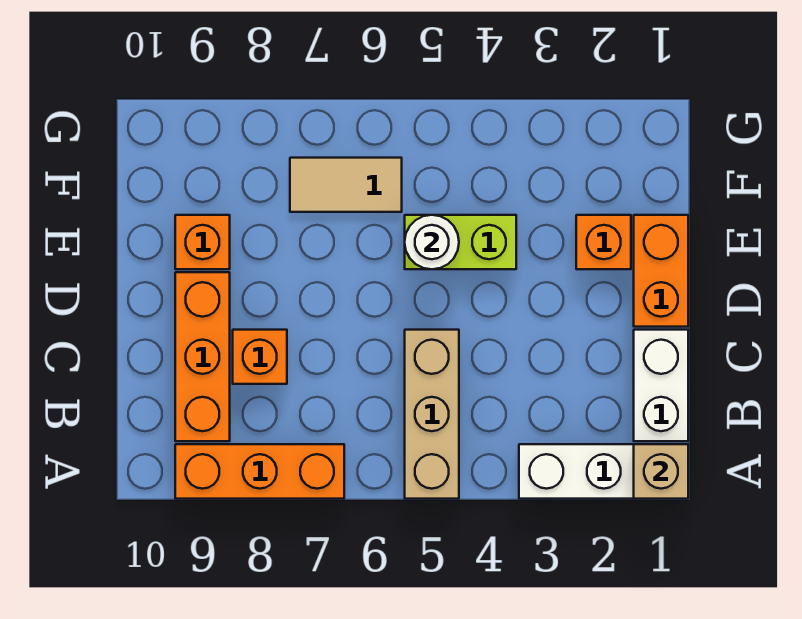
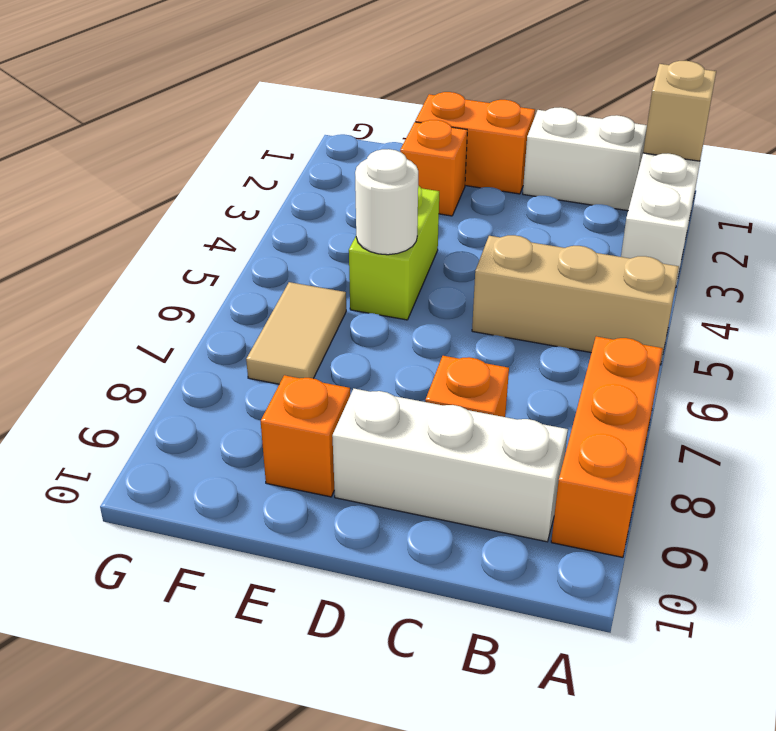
orange 1x3 brick [175,272,230,441] -> white 1x3 brick [332,388,568,542]

